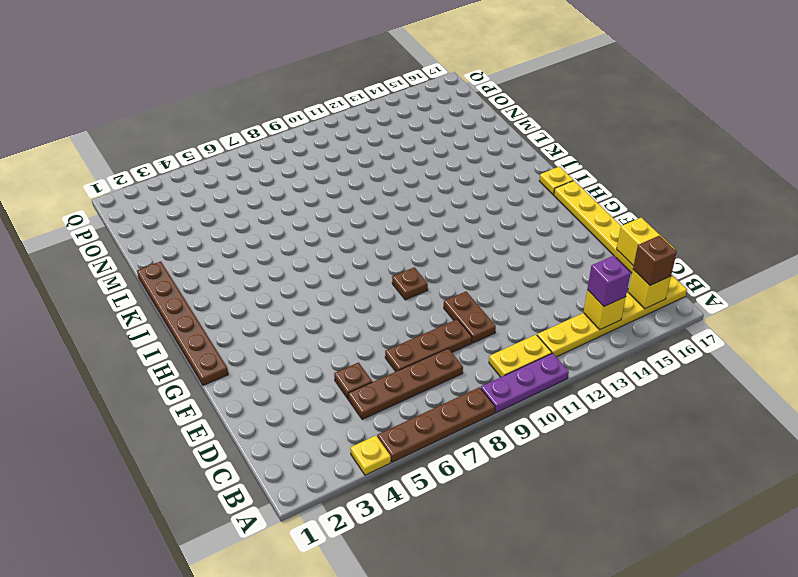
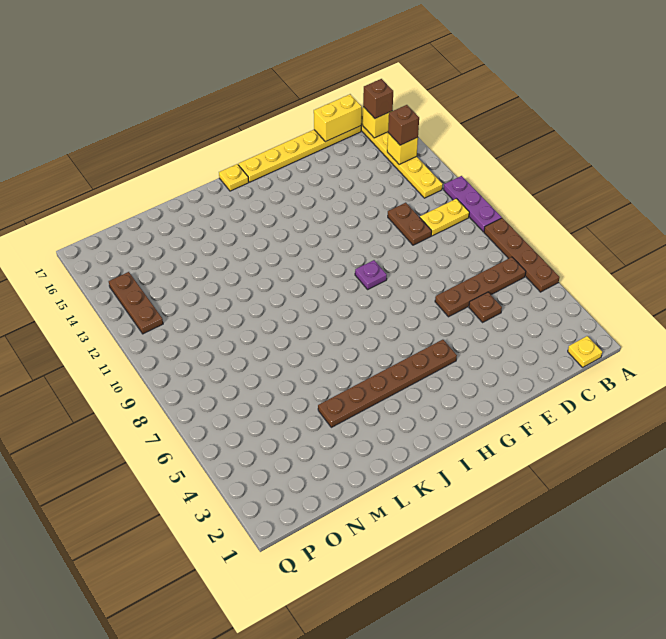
yellow 1x1 plate [350,436,391,475] -> yellow 1x1 plate moved to [568,336,602,367]
yellow 1x2 plate [489,335,552,377] -> yellow 1x2 plate turned to [420,199,469,236]
purple 1x1 brick [587,256,631,306] -> brown 1x1 brick [388,105,419,145]
brown 1x4 plate [348,348,463,420] -> brown 1x4 plate turned to [435,257,526,317]
brown 1x3 plate [385,319,472,372] -> brown 1x3 plate moved to [109,272,163,334]
brown 1x2 plate [444,292,496,343] -> brown 1x2 plate turned to [388,203,432,245]
brown 1x6 plate [137,261,228,385] -> brown 1x6 plate moved to [318,340,457,427]
brown 1x1 plate [392,267,428,300] -> purple 1x1 plate [355,260,387,289]

